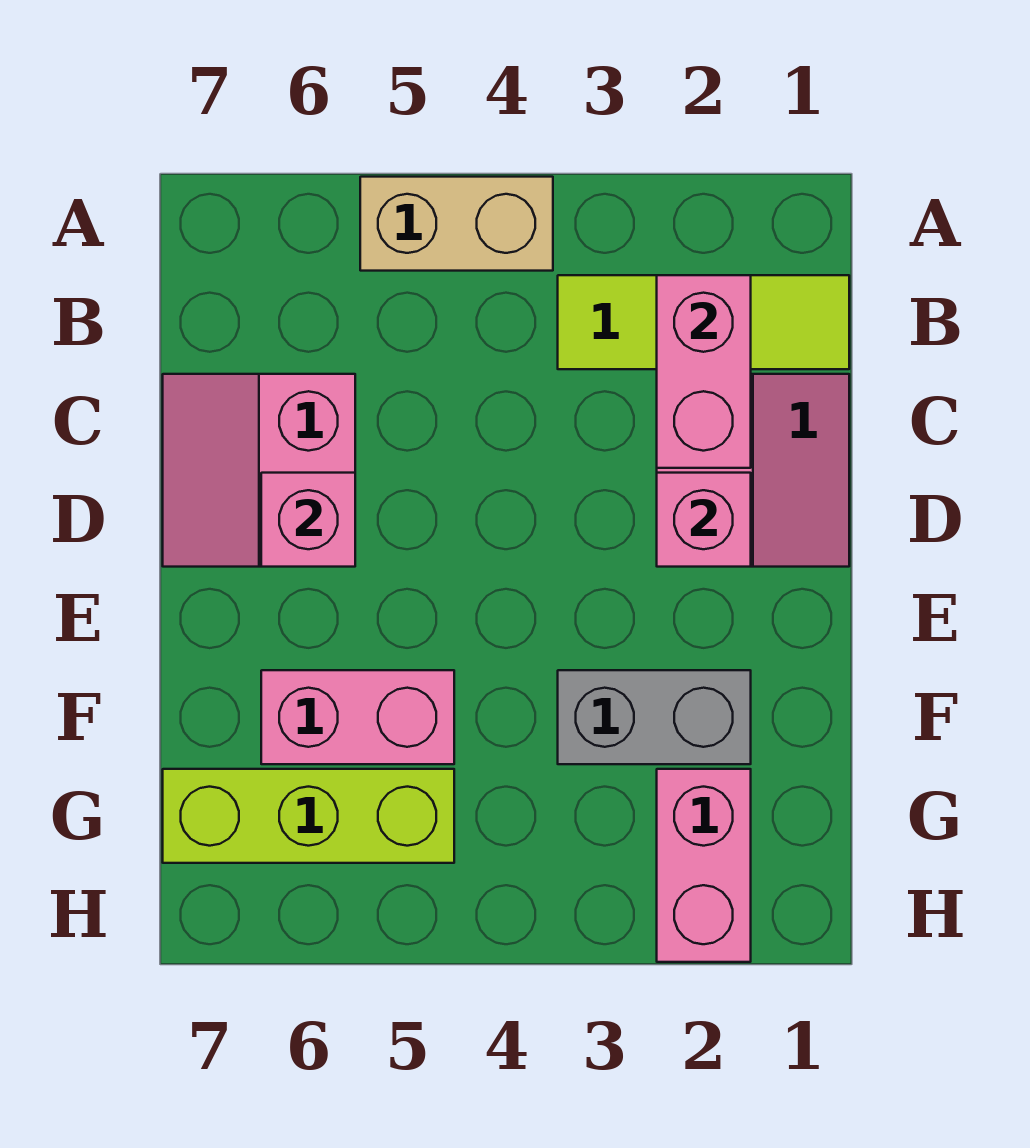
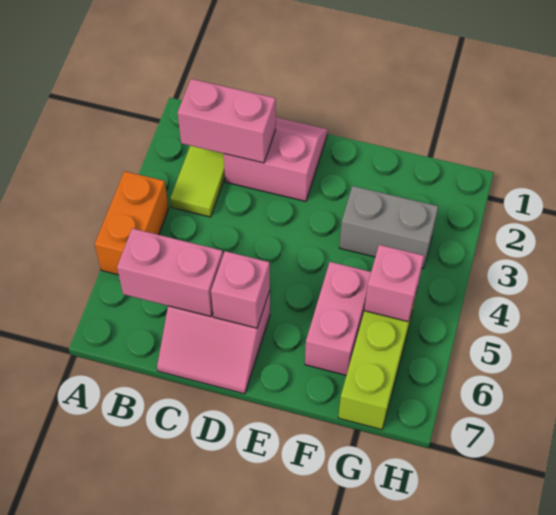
tan 1x2 brick [360,177,553,271] -> orange 1x2 brick [95,171,169,275]
pink 1x1 brick [657,473,751,567] -> pink 1x1 brick moved to [364,245,424,322]
grey 1x2 brick [558,670,751,764] -> grey 1x2 brick turned to [339,186,438,269]
pink 1x2 brick [657,769,751,962] -> pink 1x2 brick moved to [117,228,223,316]

